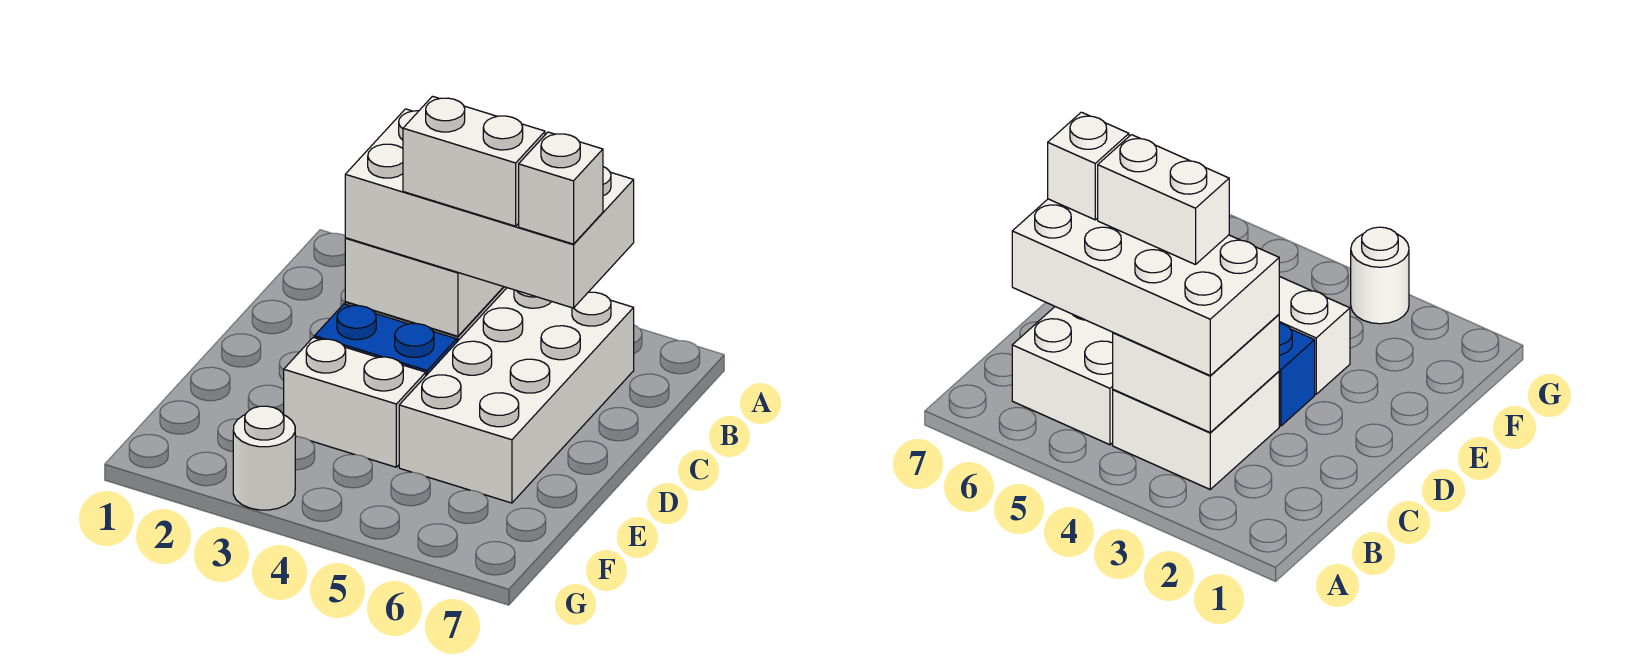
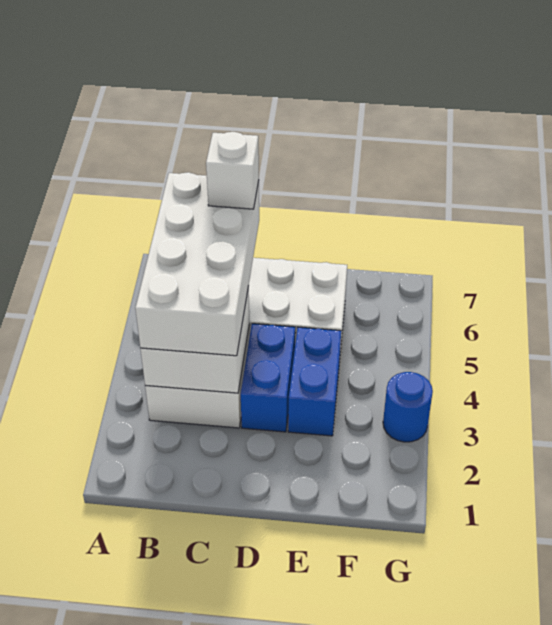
white 1x2 brick [403,96,545,226] -> none
white 1x2 brick [284,337,426,467] -> blue 1x2 brick [288,327,341,436]
white 1x1 round brick [233,406,296,510] -> blue 1x1 round brick [383,372,433,442]

